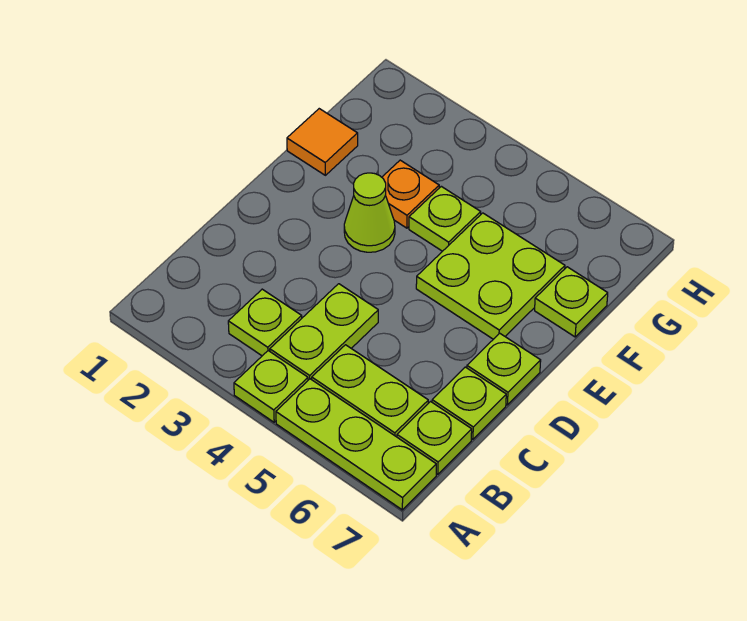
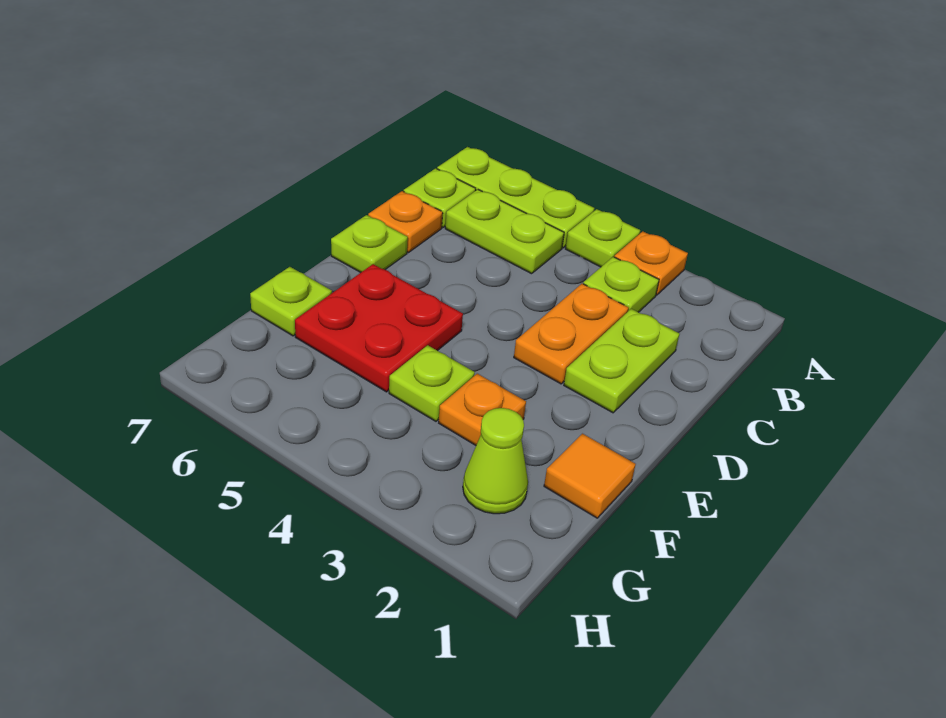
none -> orange 1x1 plate [614,231,688,295]
lime 1x2 plate [270,284,378,380] -> lime 1x2 plate moved to [564,309,680,413]
none -> orange 1x2 plate [514,284,629,384]
lime 1x1 plate [432,367,506,439] -> orange 1x1 plate [368,191,443,252]
lime 1x1 cone [344,173,395,252] -> lime 1x1 cone moved to [463,408,528,514]
lime 2x2 plate [416,213,565,339] -> red 2x2 plate [295,264,463,392]

